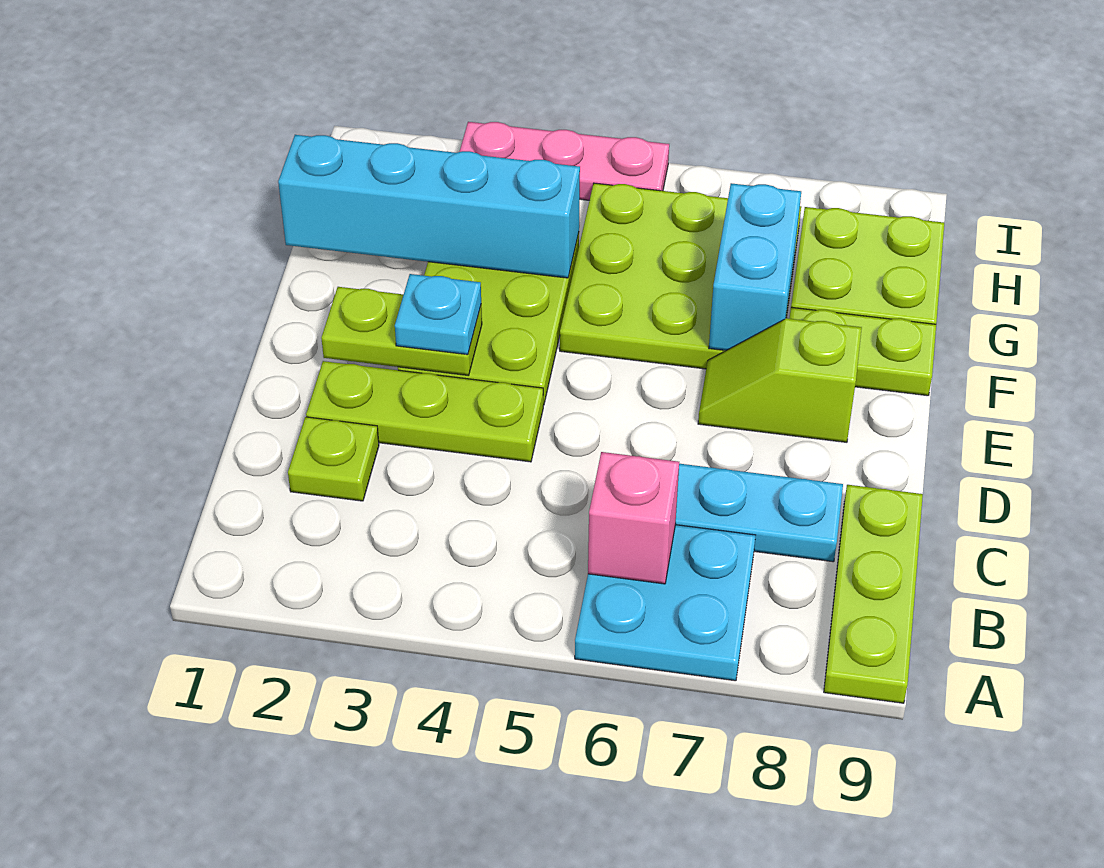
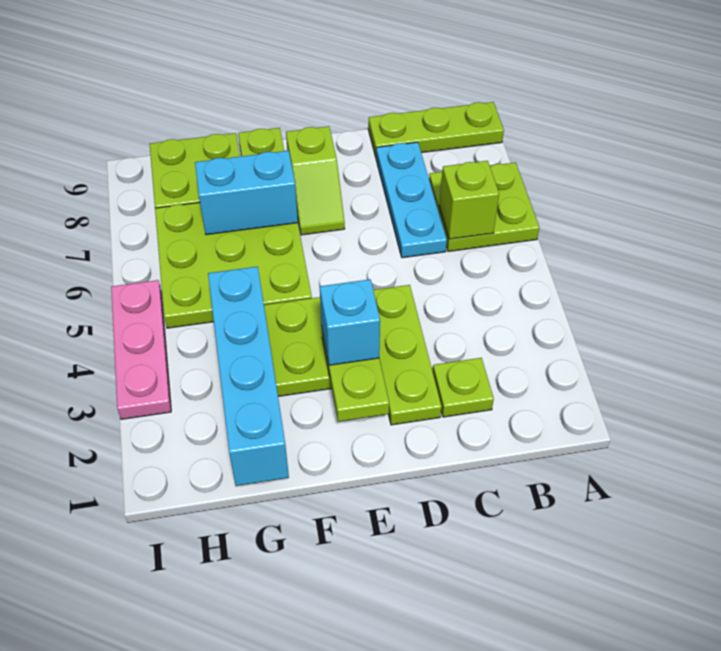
cyan 2x2 plate [575,525,756,681] -> lime 2x2 plate [429,162,540,252]
pink 1x1 brick [588,452,679,584] -> lime 1x1 brick [439,161,499,239]
cyan 1x1 plate [395,274,481,355] -> cyan 1x1 brick [320,279,380,365]

